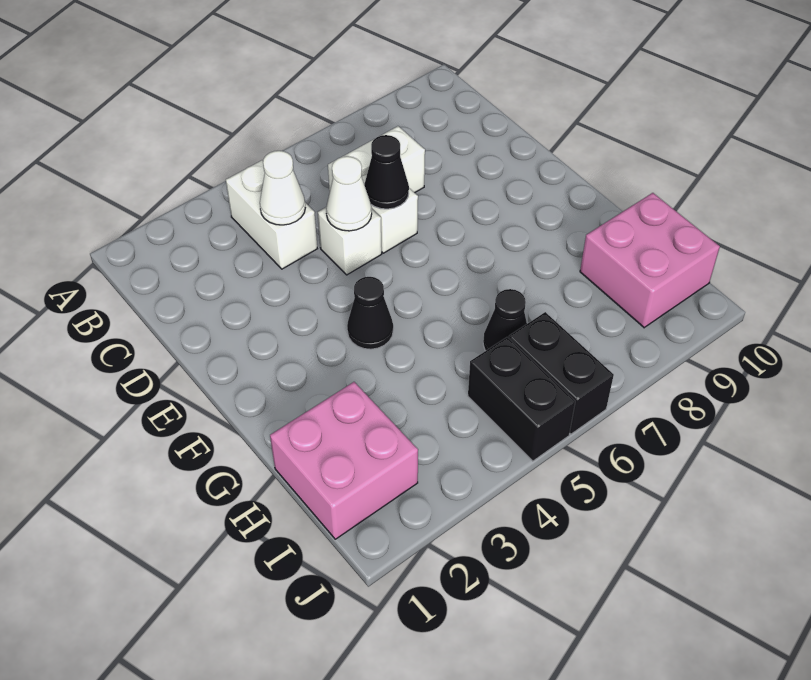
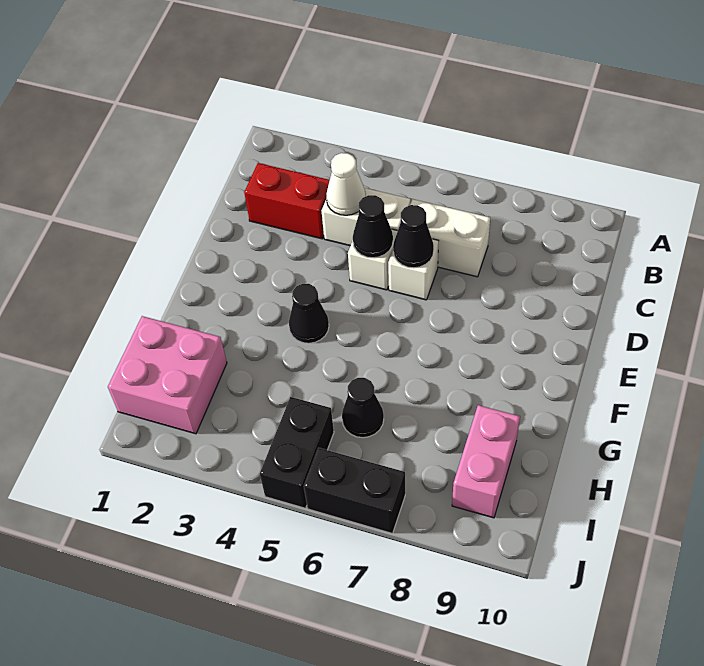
white 1x2 brick [226,160,317,269] -> white 1x2 brick turned to [322,188,410,246]
none -> red 1x2 brick [244,163,330,239]
white 1x1 cone [326,156,372,231] -> black 1x1 cone [353,195,393,258]
pink 2x2 brick [580,193,720,328] -> pink 1x2 brick [452,405,520,518]
black 1x2 brick [509,312,614,434] -> black 1x2 brick turned to [304,448,405,533]

